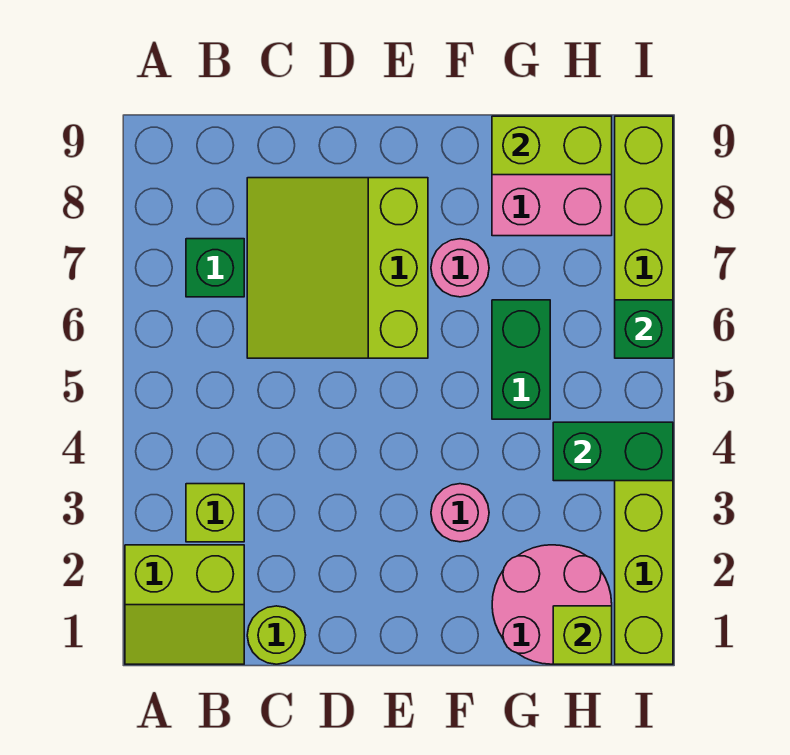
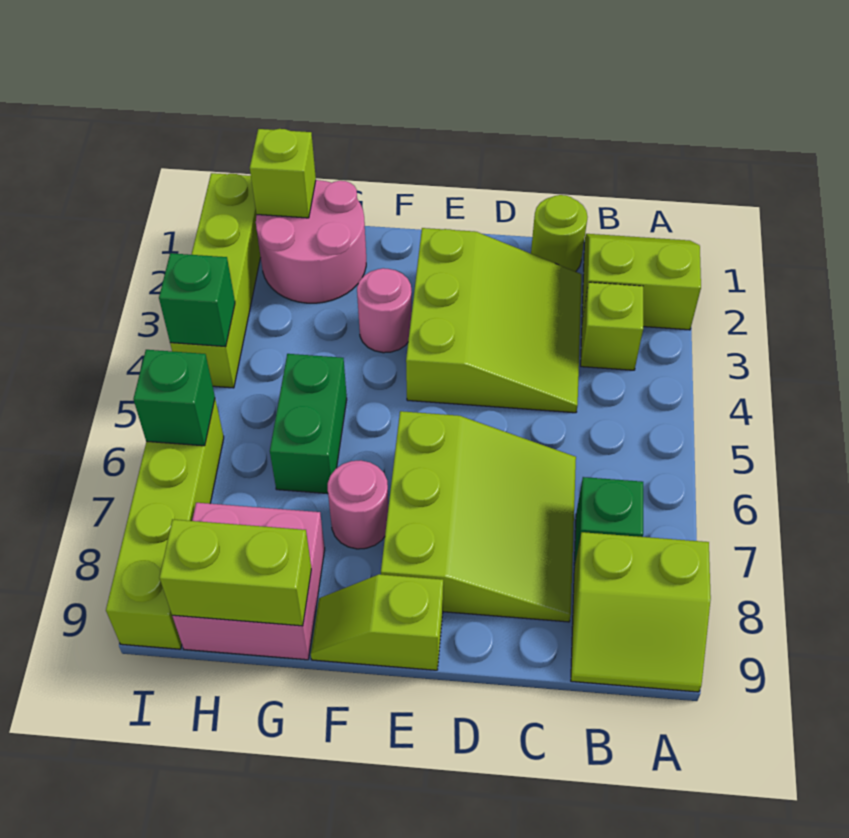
none -> lime 2x2 slope [571,532,711,692]
none -> lime 3x3 slope [406,228,582,413]
none -> lime 1x2 slope [311,574,443,670]
green 1x2 brick [553,422,673,481] -> green 1x1 brick [159,253,235,346]

